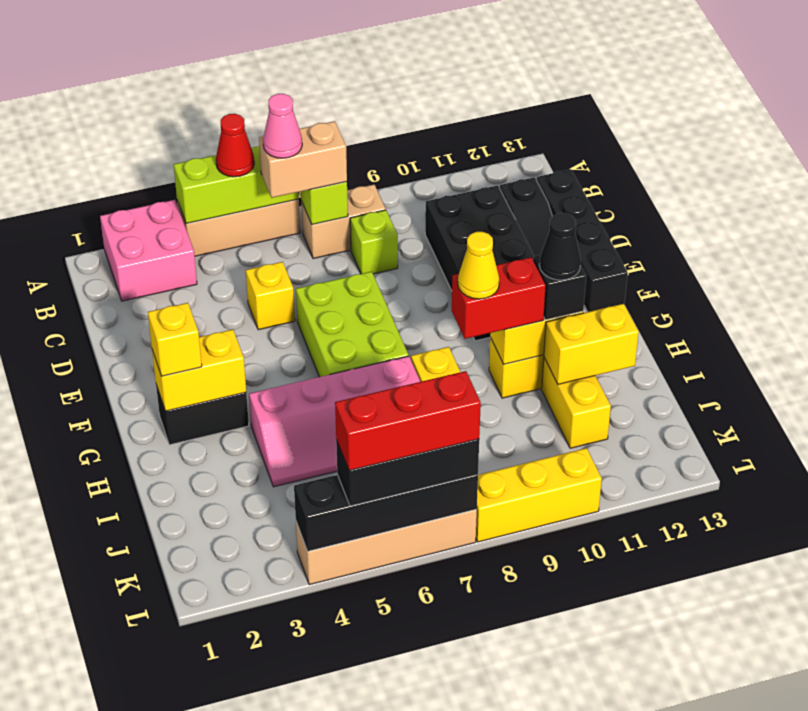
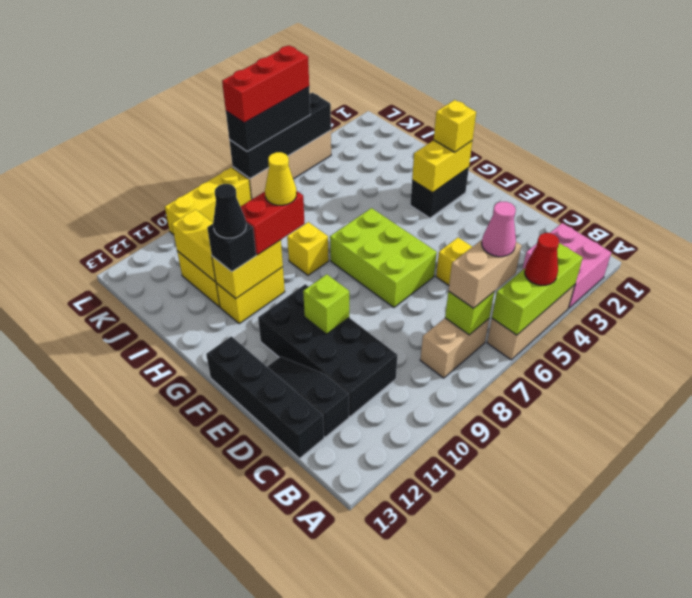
lime 1x1 brick [350,210,398,274] -> lime 1x1 brick moved to [303,274,349,334]
pink 2x4 slope [249,356,420,487] -> none
yellow 1x2 brick [544,304,639,384] -> yellow 1x2 brick turned to [172,209,216,282]

